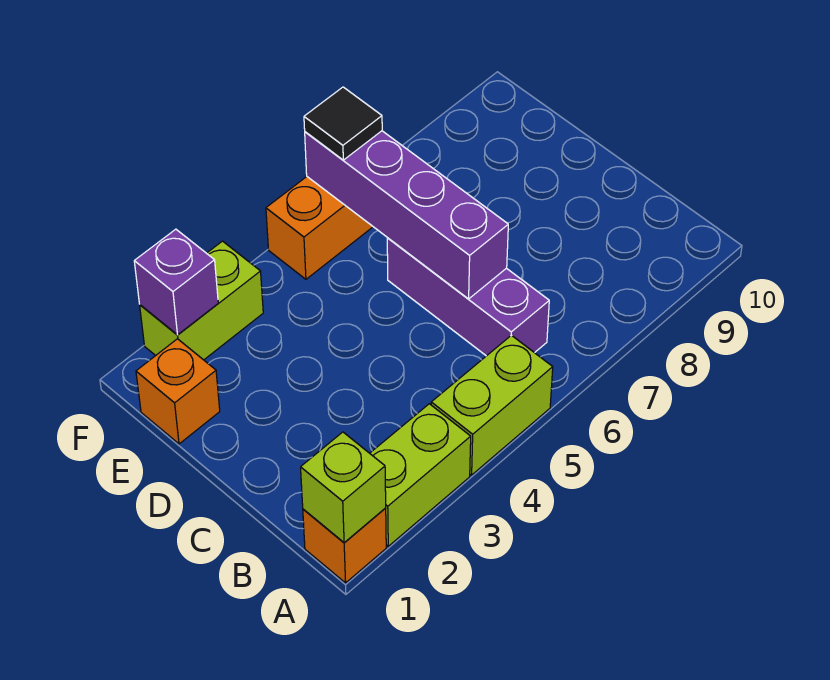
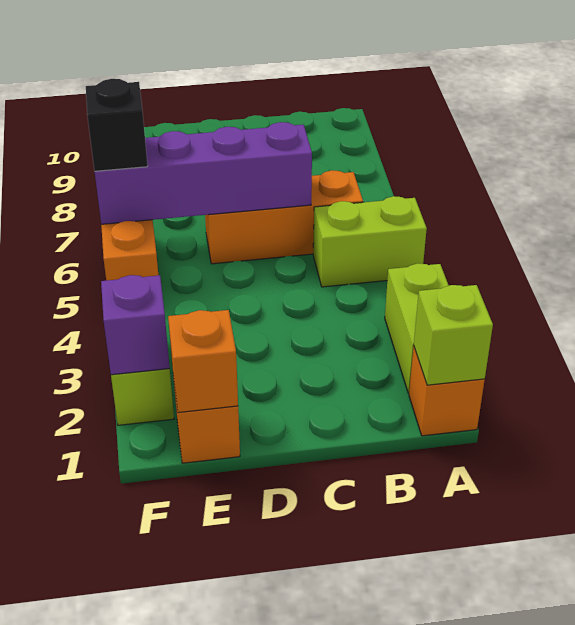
lime 1x2 brick [431,335,553,475] -> lime 1x2 brick turned to [313,196,427,287]
purple 1x3 brick [387,238,549,356] -> orange 1x3 brick [205,170,363,264]
none -> orange 1x1 brick [168,310,238,413]
black 1x1 tile [304,87,382,160] -> black 1x1 brick [86,79,148,171]

